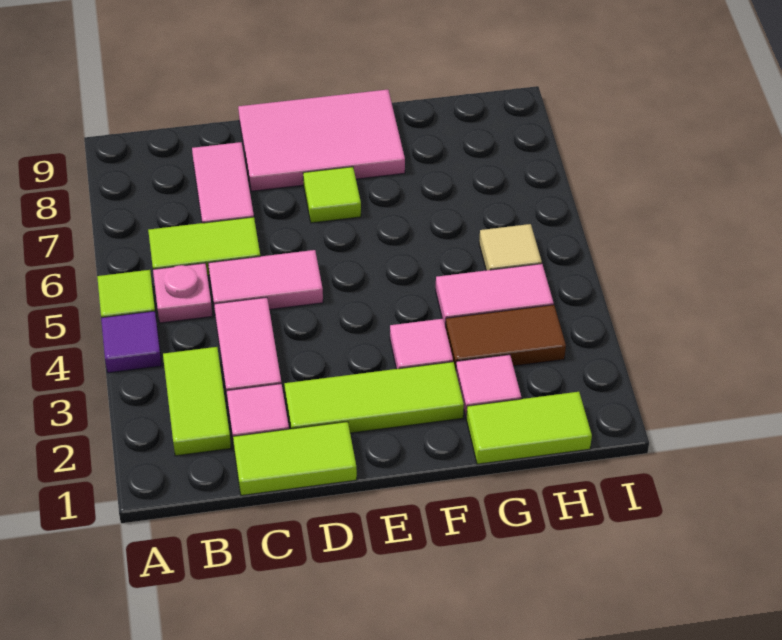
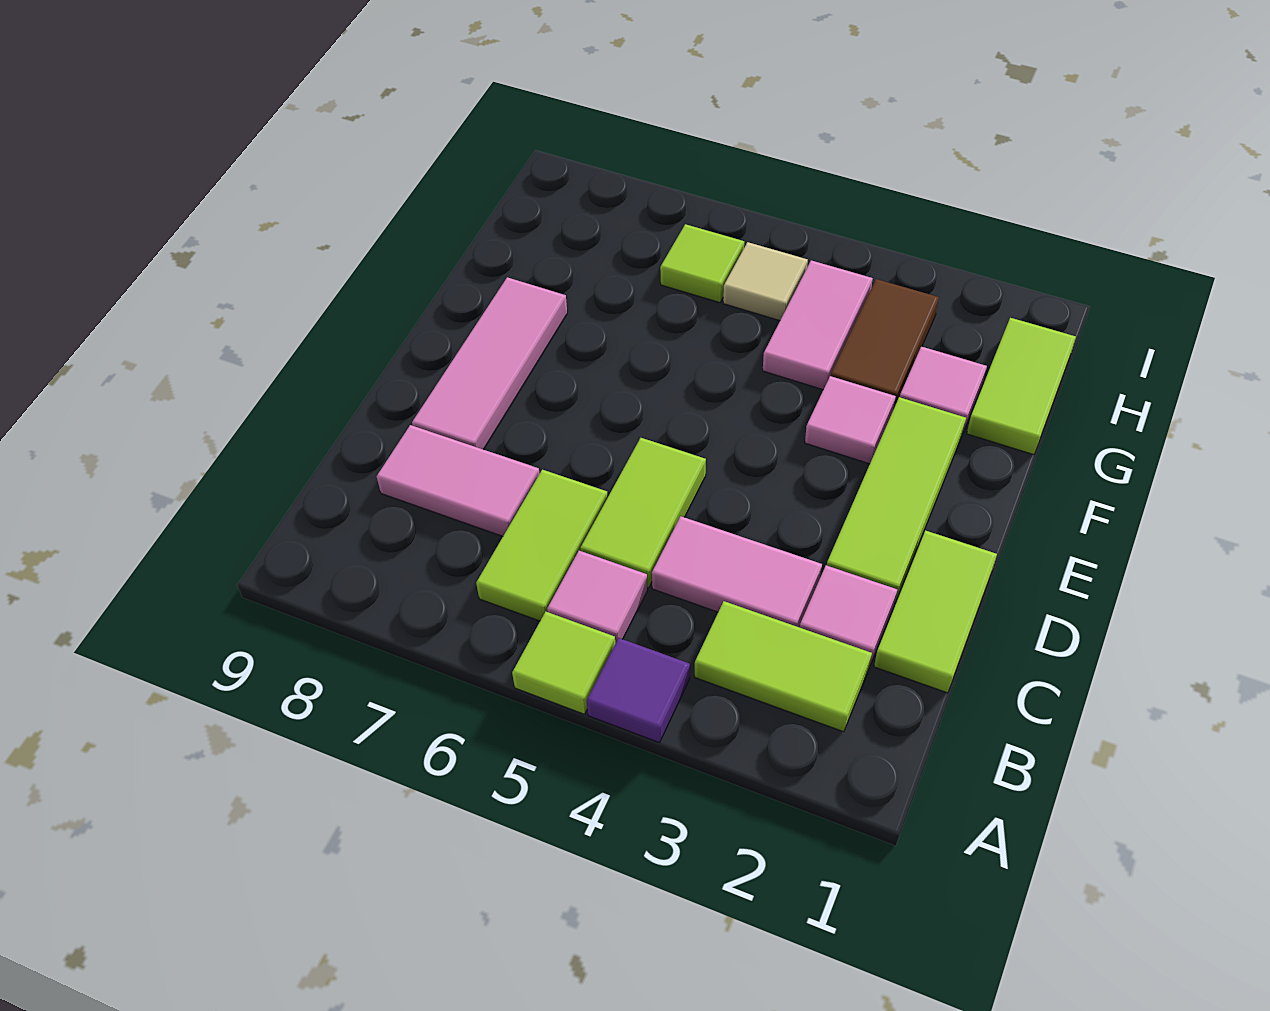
pink 1x1 plate [153,263,212,323] -> pink 1x1 tile [547,551,647,643]
pink 1x2 tile [208,250,323,311] -> lime 1x2 tile [580,438,706,588]
pink 2x3 tile [238,90,405,191] -> pink 1x3 tile [412,277,567,450]
lime 1x1 tile [303,167,361,223] -> lime 1x1 tile moved to [660,224,744,303]

